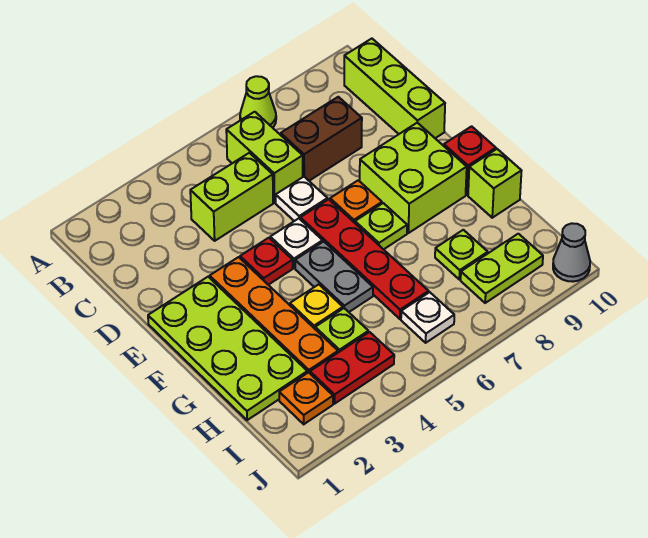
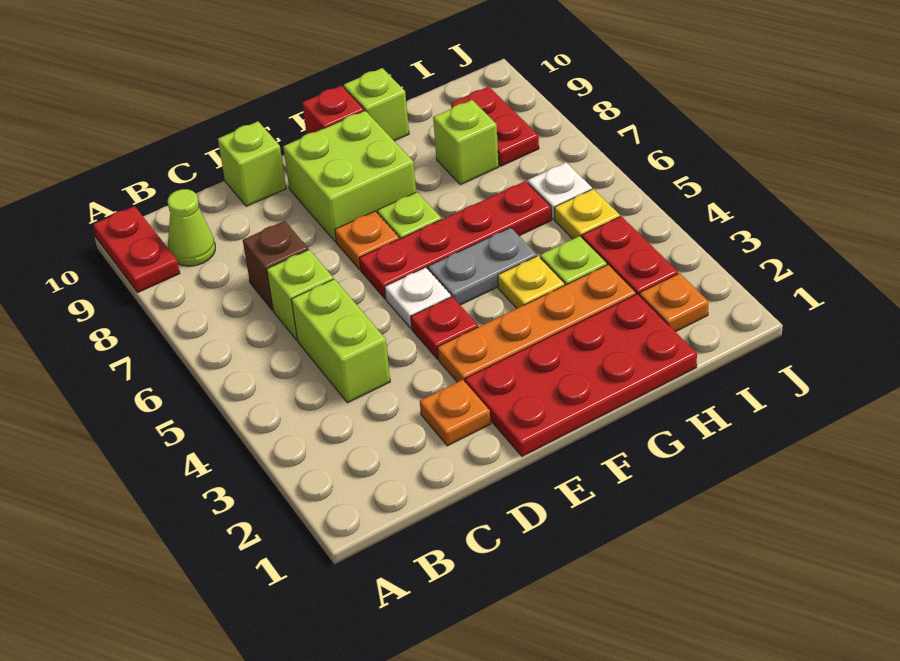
lime 1x1 cone [240,76,276,128] -> lime 1x1 cone moved to [168,189,215,266]
none -> red 1x2 plate [93,206,180,292]
lime 1x2 brick [226,112,303,203] -> lime 1x1 brick [267,250,333,340]
lime 1x3 brick [344,39,445,138] -> lime 1x1 brick [218,121,286,206]
brown 1x2 brick [281,97,362,181] -> brown 1x1 brick [243,221,308,310]
none -> orange 1x1 plate [420,380,491,446]
white 1x1 plate [276,177,328,221] -> none
lime 2x4 plate [148,277,307,420] -> red 2x4 plate [465,294,697,456]
lime 1x1 plate [435,230,488,279] -> lime 1x1 brick [433,100,499,185]
none -> yellow 1x1 plate [554,189,620,239]
lime 1x2 plate [461,234,543,303] -> red 1x2 plate [451,87,539,166]
grey 1x1 cone [553,223,590,282] -> none

